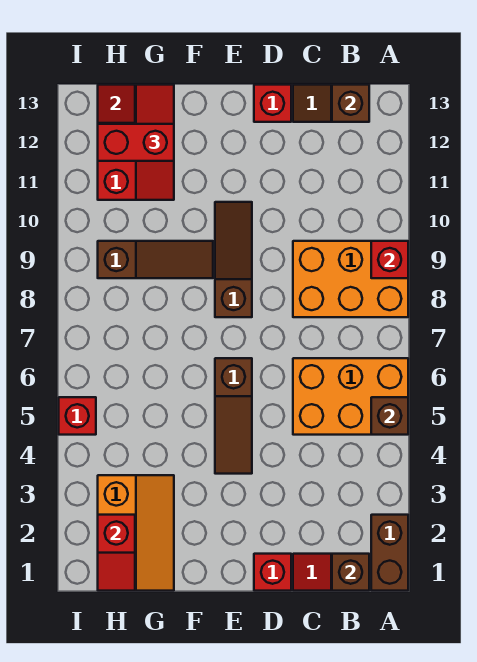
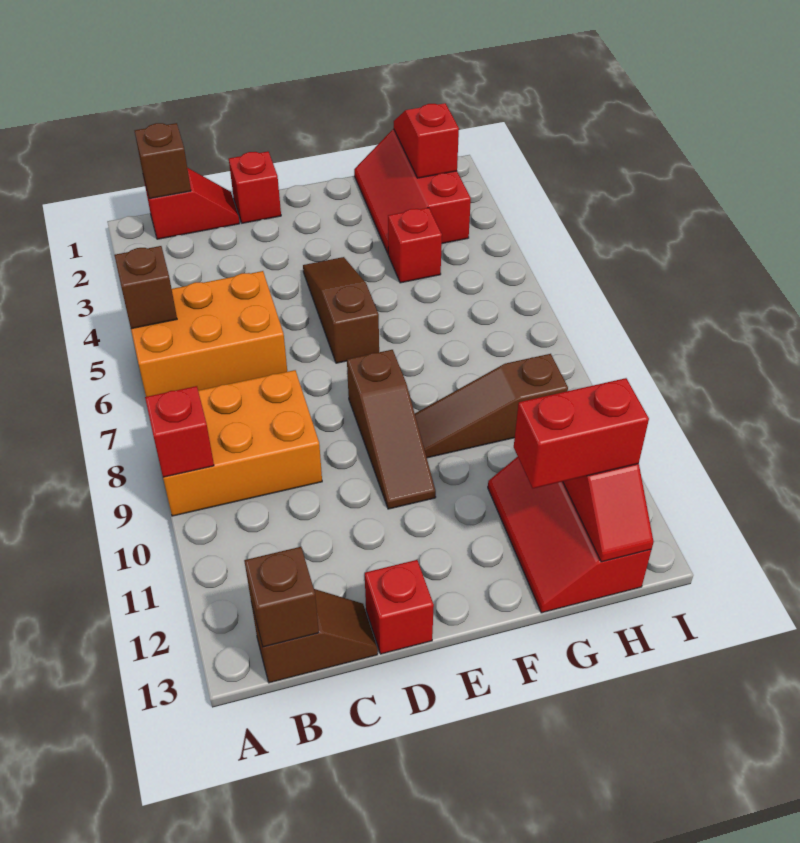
brown 1x2 brick [371,515,408,591] -> none
orange 2x3 slope [98,475,174,591] -> red 2x3 slope [354,129,471,253]
red 1x1 brick [59,397,96,435] -> red 1x1 brick moved to [388,208,442,283]

